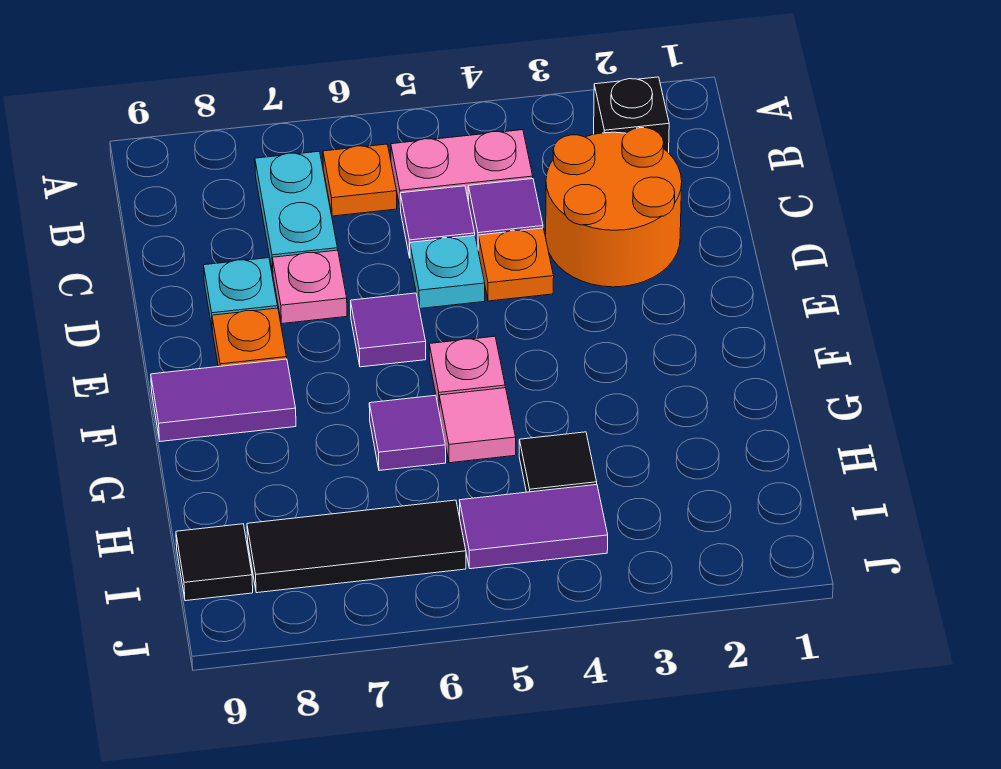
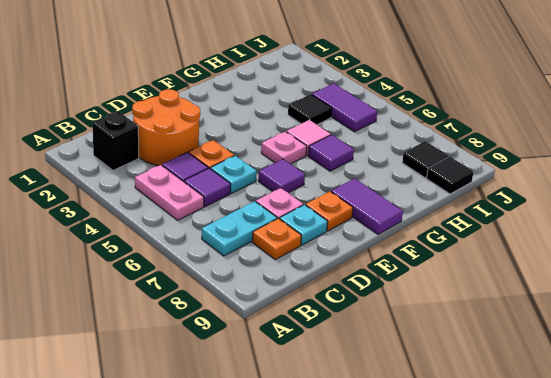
orange 1x1 plate [323,144,397,216] -> orange 1x1 plate moved to [252,218,301,259]
black 1x3 tile [247,500,466,593] -> black 1x1 tile [402,141,449,178]

